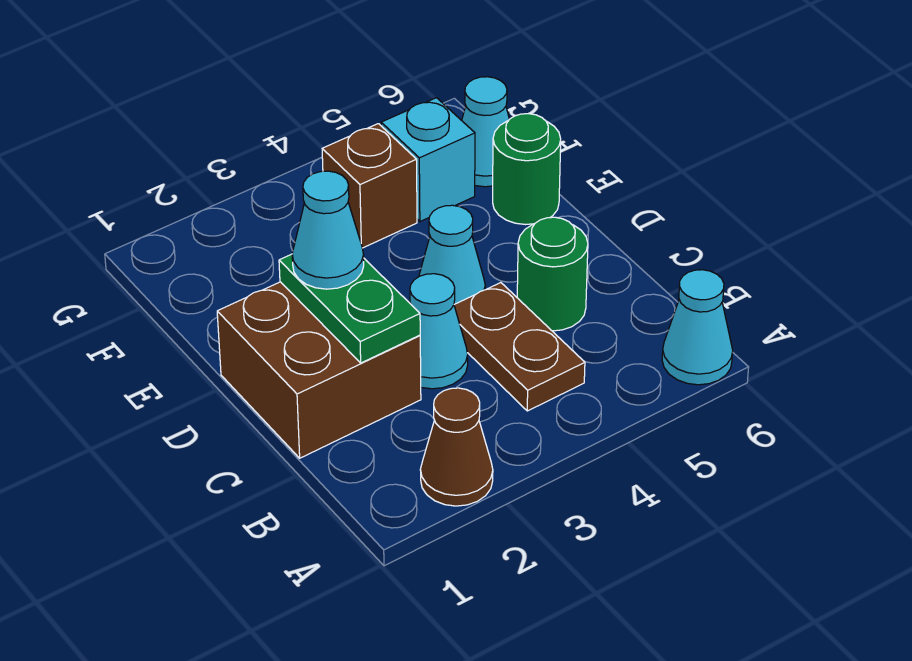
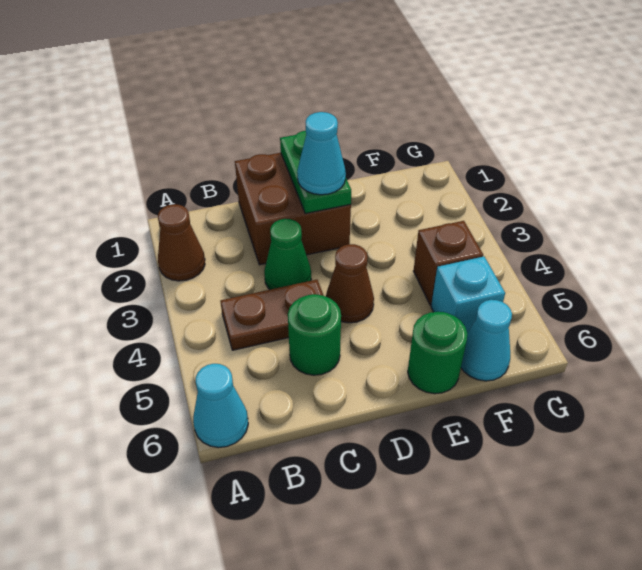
green 1x2 plate [279,254,420,363] -> green 1x2 plate turned to [280,131,351,214]
cyan 1x1 cone [410,274,468,389] -> green 1x1 cone [264,219,311,290]
cyan 1x1 cone [419,205,485,304] -> brown 1x1 cone [326,244,374,323]

